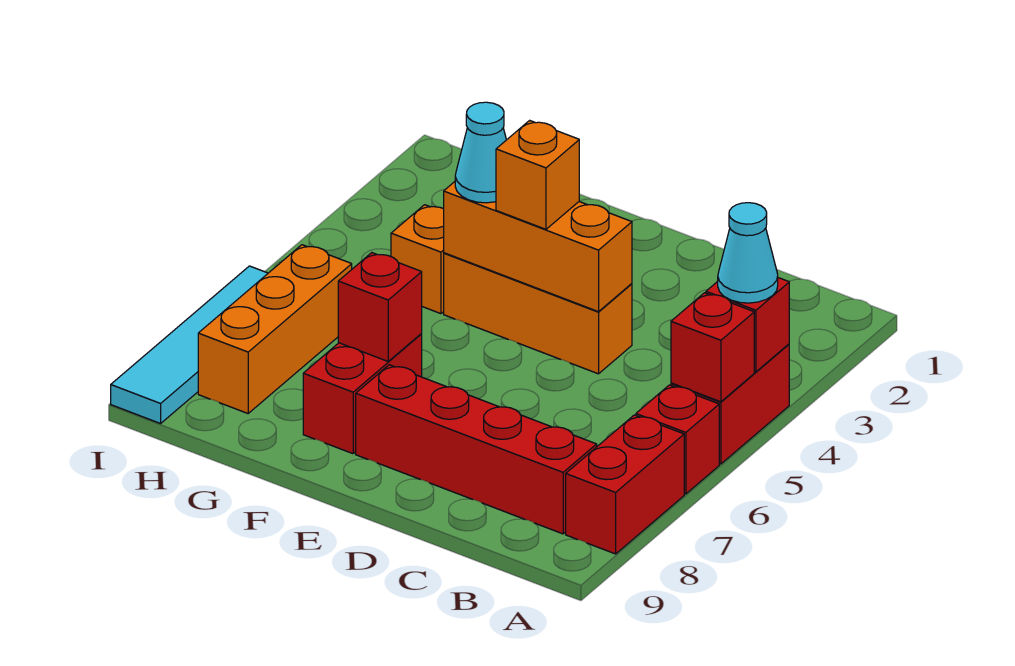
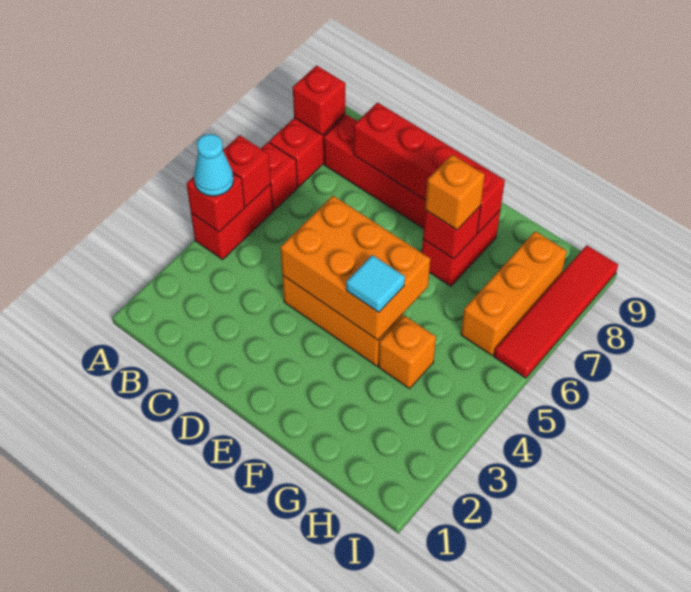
none -> red 1x1 brick [293,65,345,135]
none -> red 1x4 brick [354,103,505,233]
orange 1x3 brick [444,182,632,312] -> orange 2x3 brick [280,196,430,340]
orange 1x1 brick [496,120,579,229] -> orange 1x1 brick moved to [425,155,485,230]
cyan 1x1 cone [455,102,506,203] -> cyan 1x1 tile [346,255,405,312]
cyan 1x4 tile [111,266,268,424] -> red 1x4 tile [494,245,618,378]

